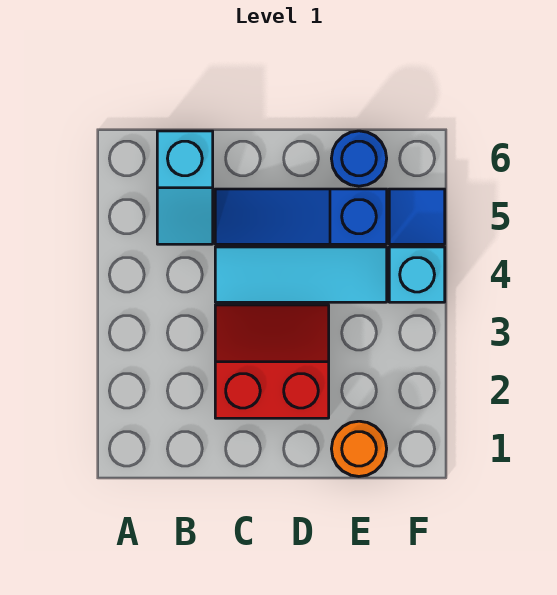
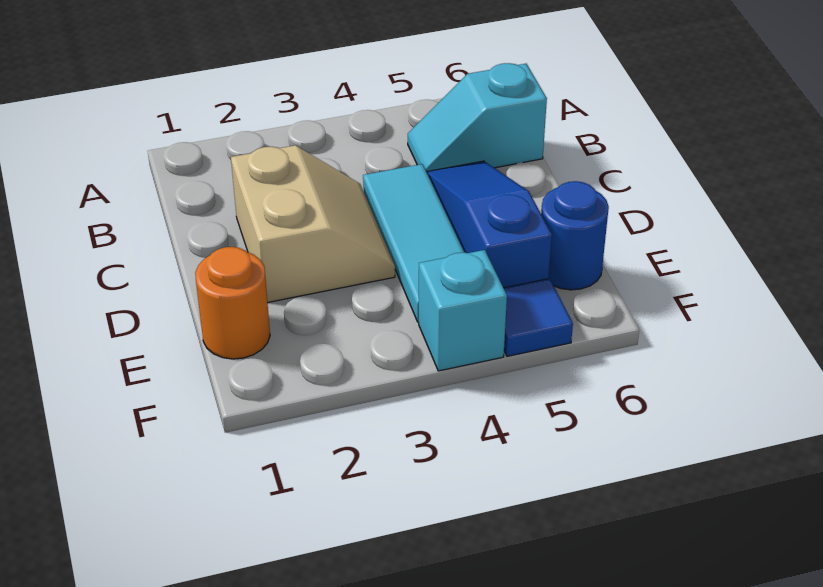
red 2x2 slope [215,305,329,418] -> tan 2x2 slope [231,145,395,303]

